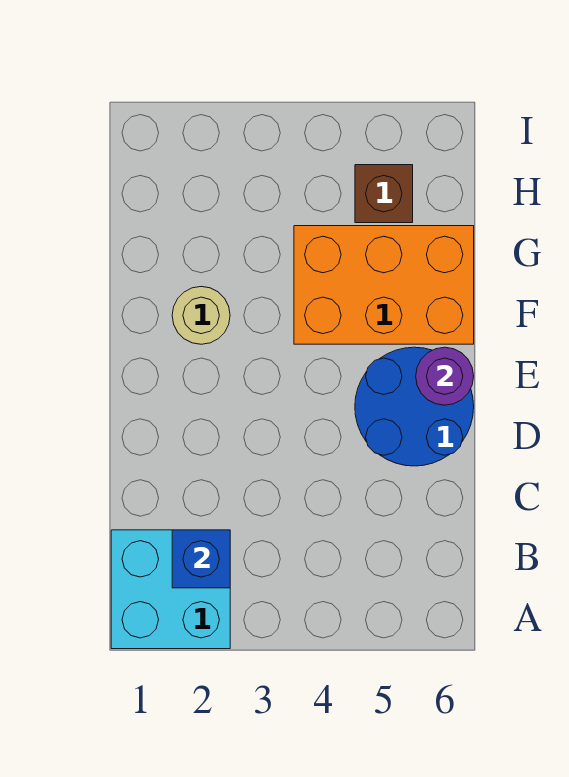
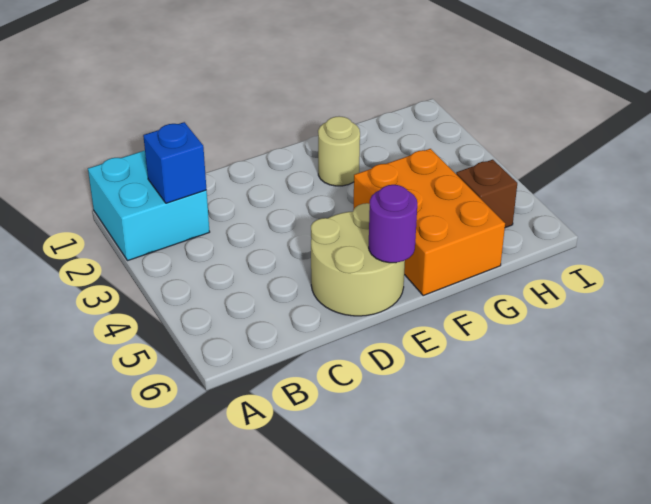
blue 2x2 round brick [355,347,474,466] -> tan 2x2 round brick [311,203,405,316]

